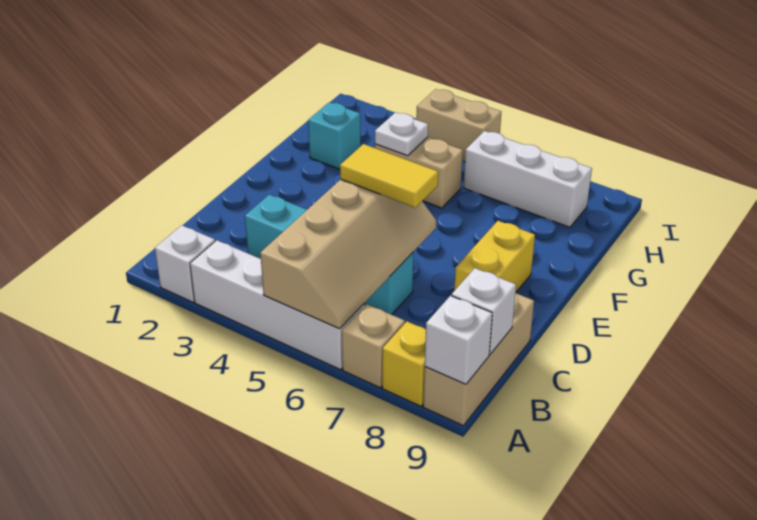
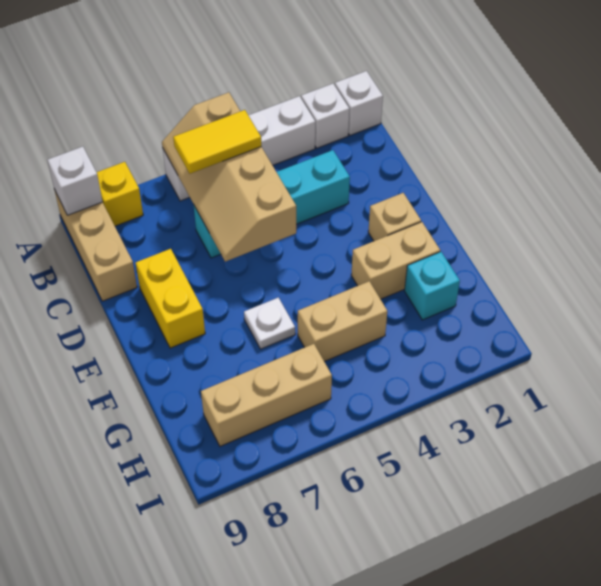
tan 1x1 brick [342,304,405,388] -> tan 1x1 brick moved to [368,193,421,241]
white 1x1 brick [452,268,516,354] -> white 1x1 brick moved to [335,71,383,135]
yellow 1x2 tile [340,144,438,208] -> yellow 1x2 tile moved to [173,110,261,174]
white 1x1 plate [375,113,428,156] -> white 1x1 plate moved to [244,298,295,349]
white 1x3 brick [464,131,592,227] -> tan 1x3 brick [201,344,332,446]
tan 1x2 brick [416,89,501,162] -> tan 1x2 brick moved to [351,222,440,299]

